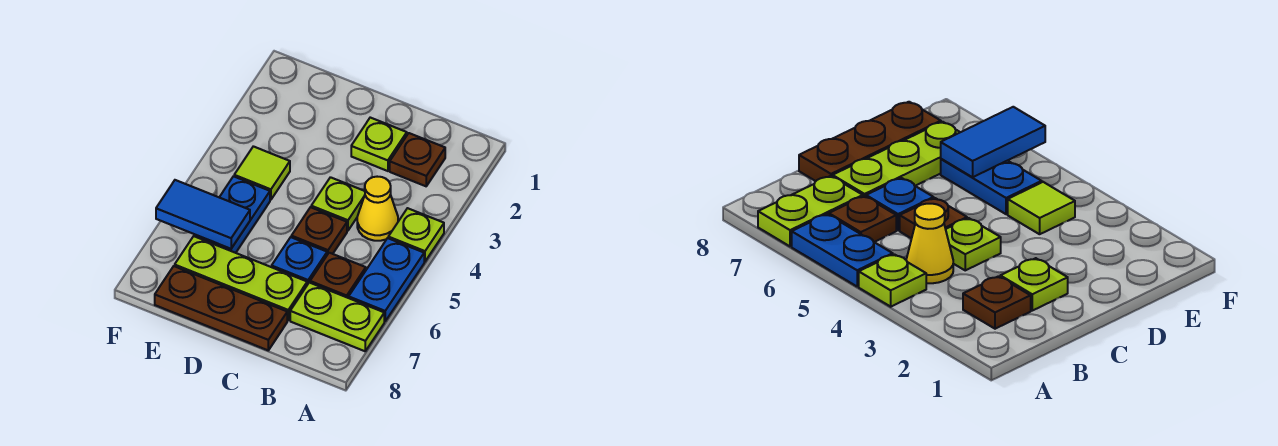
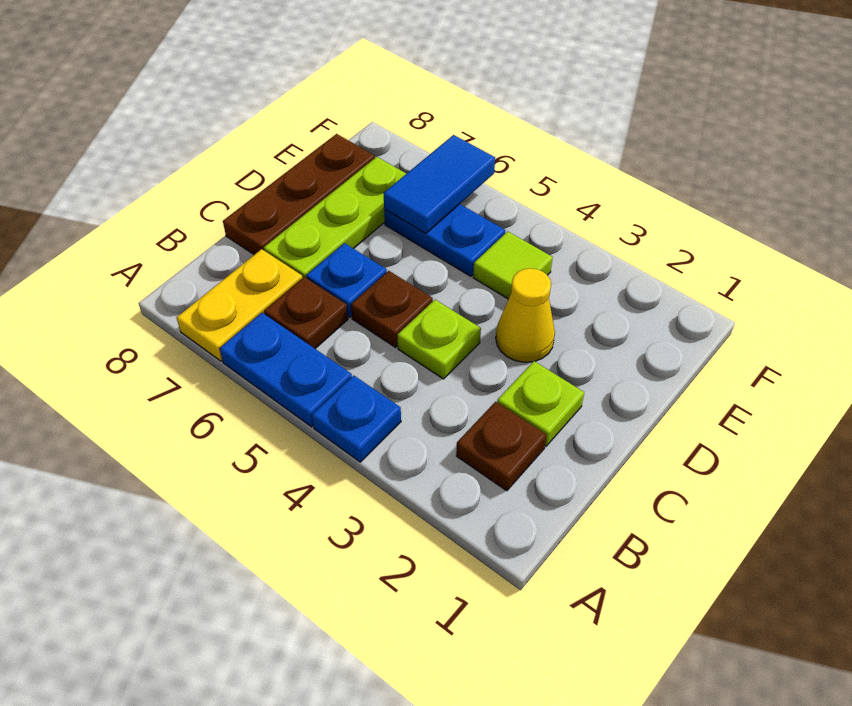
lime 1x1 plate [388,208,444,262] -> blue 1x1 plate [312,376,401,462]
lime 1x2 plate [290,283,384,351] -> yellow 1x2 plate [177,249,302,361]
yellow 1x1 cone [357,177,398,241] -> yellow 1x1 cone moved to [496,268,555,362]

